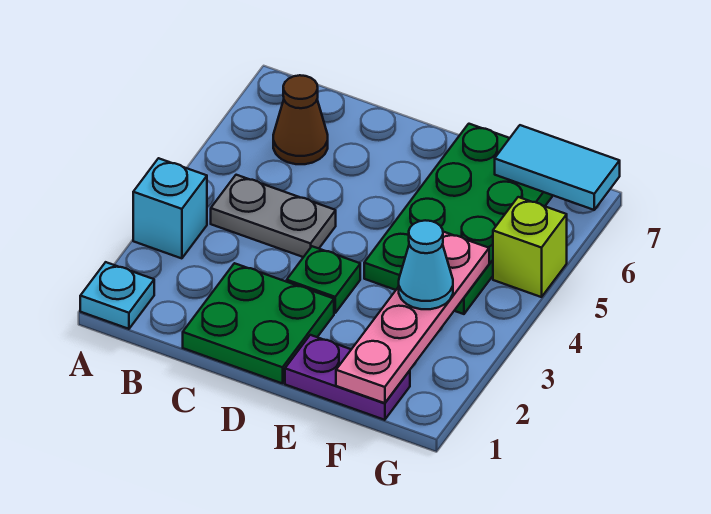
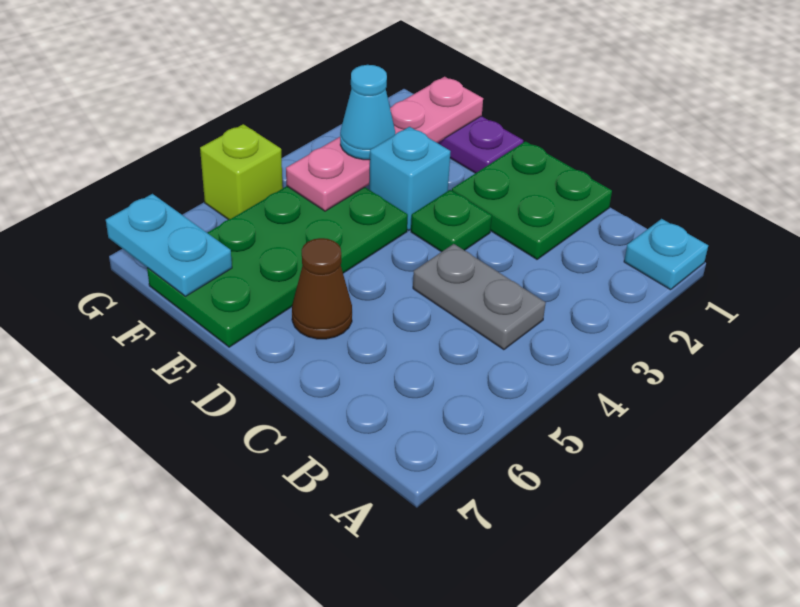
cyan 1x1 brick [133,158,207,258] -> cyan 1x1 brick moved to [369,127,451,230]
brown 1x1 cone [273,75,328,164] -> brown 1x1 cone moved to [292,238,352,339]
cyan 1x2 tile [495,125,620,210] -> cyan 1x2 plate [106,194,232,296]

